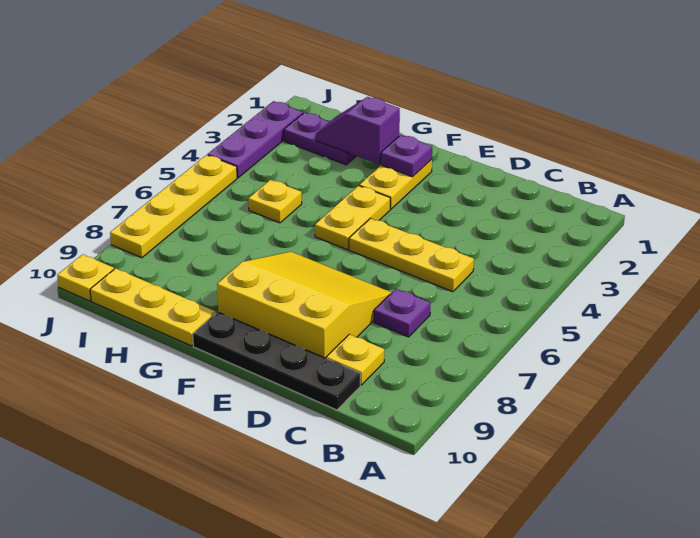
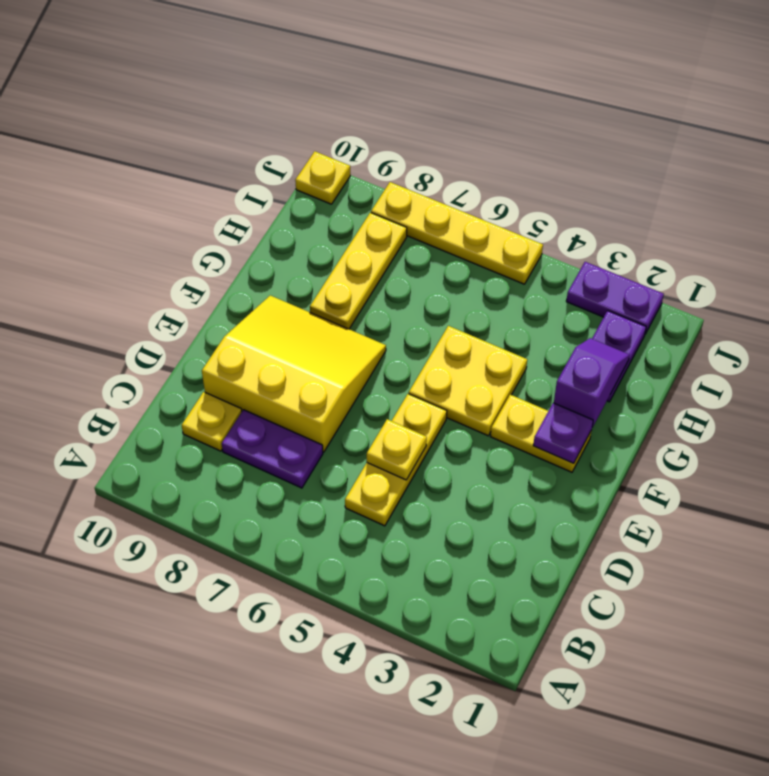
purple 1x1 plate [374,289,431,337] -> purple 1x2 plate [222,410,323,488]
black 1x4 plate [193,312,360,410] -> none
yellow 3x3 slope [217,252,392,358] -> yellow 3x3 slope turned to [202,295,386,452]
yellow 1x2 plate [315,186,390,250] -> yellow 2x2 plate [409,326,527,436]
yellow 1x3 plate [90,268,216,346] -> yellow 1x3 plate moved to [310,213,407,329]
yellow 1x1 plate [248,180,302,223] -> yellow 1x1 plate moved to [367,419,427,480]
purple 1x3 plate [208,101,303,178] -> purple 1x2 plate [566,262,664,334]

